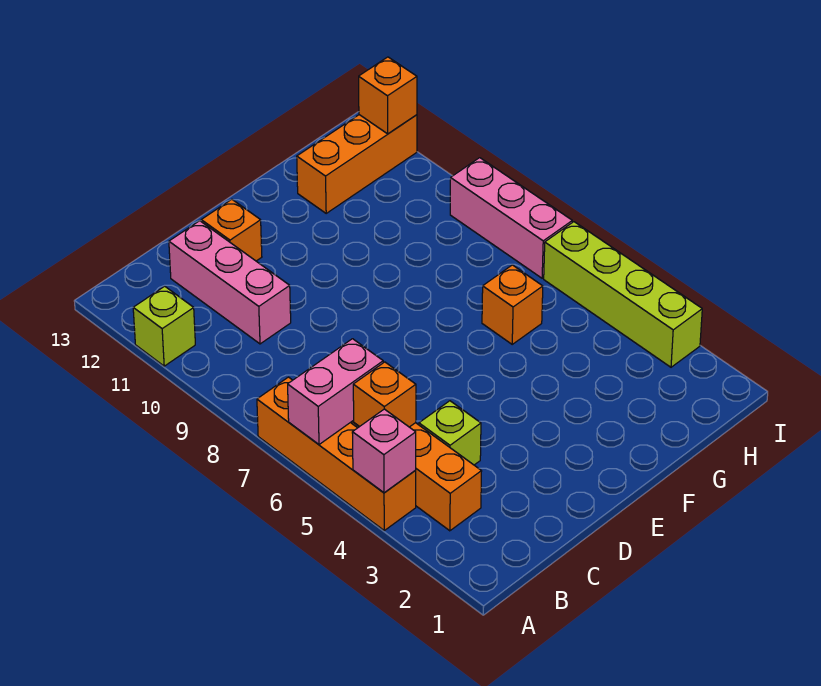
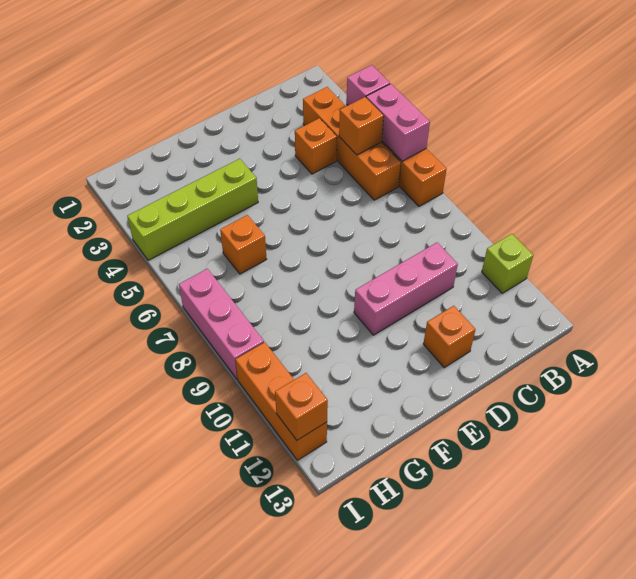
pink 1x2 brick [288,339,383,444] -> pink 1x2 brick turned to [366,84,430,161]
lime 1x1 brick [419,401,481,465] -> orange 1x1 brick [295,118,337,174]
pink 1x3 brick [169,221,291,344] -> pink 1x3 brick turned to [354,242,458,335]
orange 1x3 brick [297,115,417,213] -> orange 1x3 brick turned to [235,342,327,460]
lime 1x4 brick [544,222,702,367] -> lime 1x4 brick turned to [127,159,258,260]

